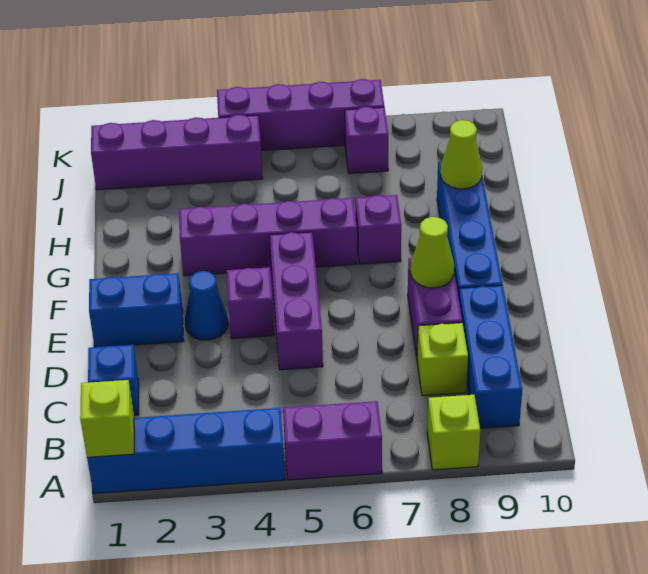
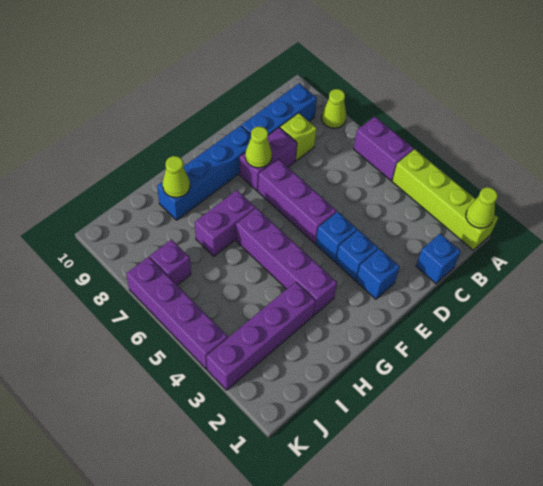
blue 1x4 brick [87,408,285,493] -> lime 1x4 brick [392,149,498,250]
lime 1x1 brick [80,380,134,457] -> lime 1x1 cone [466,187,498,228]
lime 1x1 brick [427,395,480,470] -> lime 1x1 cone [321,89,346,128]
purple 1x3 brick [270,232,323,370] -> purple 1x3 brick turned to [258,159,337,243]
blue 1x2 brick [89,273,184,347] -> blue 1x1 brick [356,249,400,299]
blue 1x1 cone [185,271,228,340] -> blue 1x1 brick [336,230,378,280]
purple 1x1 brick [227,267,274,338] -> blue 1x1 brick [316,212,357,261]
purple 1x1 brick [355,195,401,264] -> purple 1x2 brick [195,190,255,256]
purple 1x4 brick [91,115,263,190] -> purple 1x4 brick turned to [206,282,316,390]

